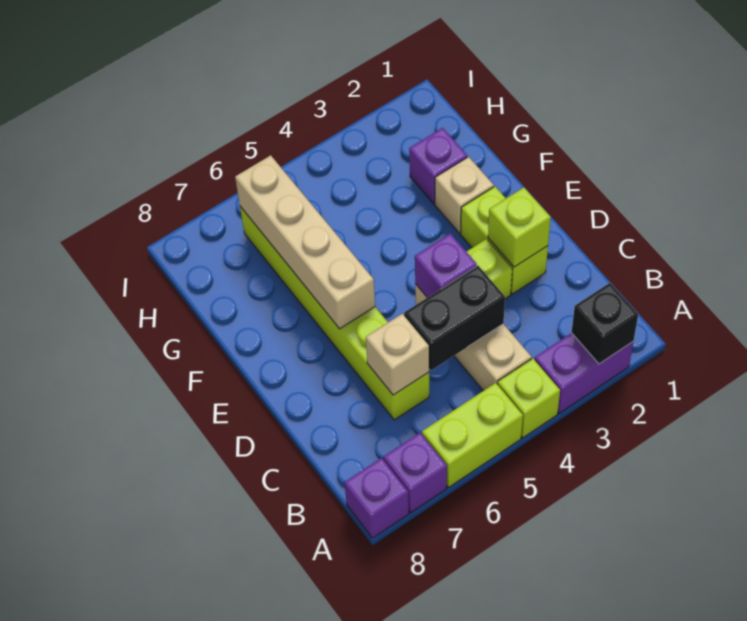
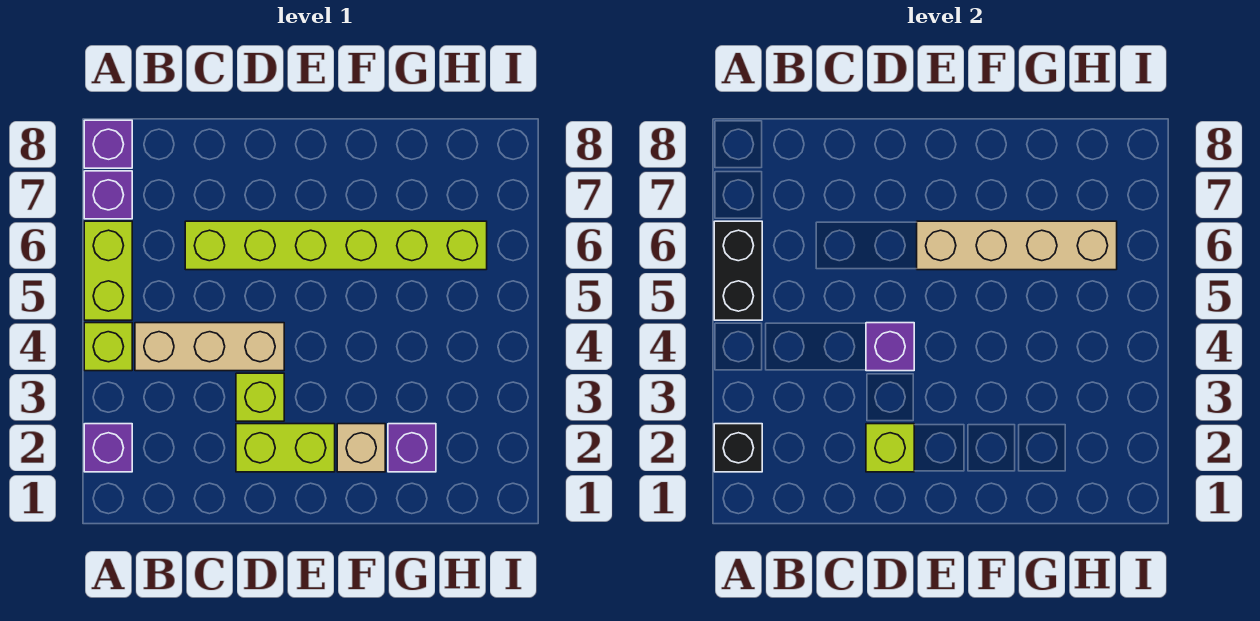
purple 1x2 brick [535,333,633,413] -> purple 1x1 brick [84,424,132,472]
black 1x2 brick [404,266,505,370] -> black 1x2 brick moved to [714,221,762,320]
tan 1x1 brick [366,314,429,395] -> none

